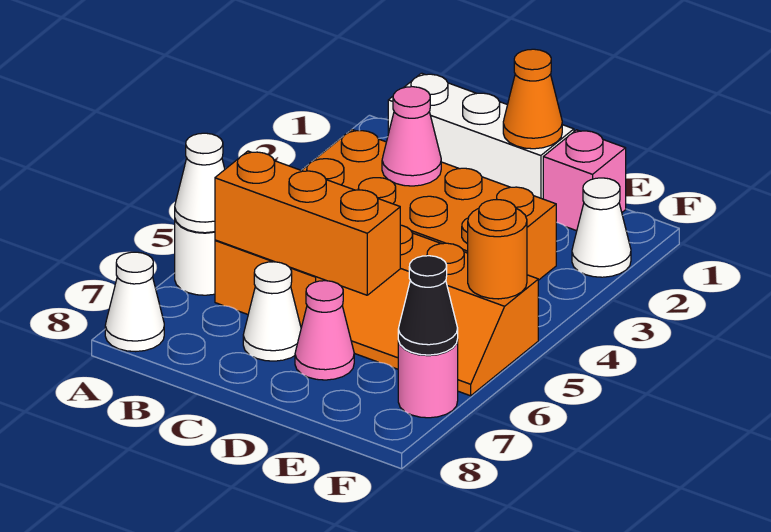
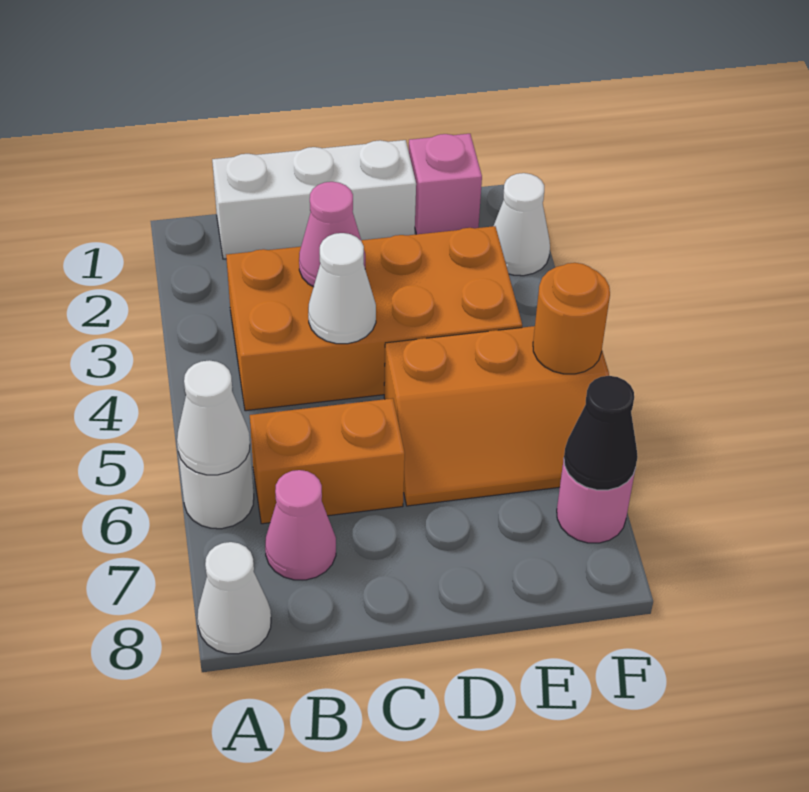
orange 1x3 brick [215,151,400,295] -> none
white 1x1 cone [243,262,301,361] -> white 1x1 cone moved to [308,233,376,344]
orange 1x1 cone [503,49,562,149] -> none
pink 1x1 cone [295,281,354,380] -> pink 1x1 cone moved to [265,470,336,580]

